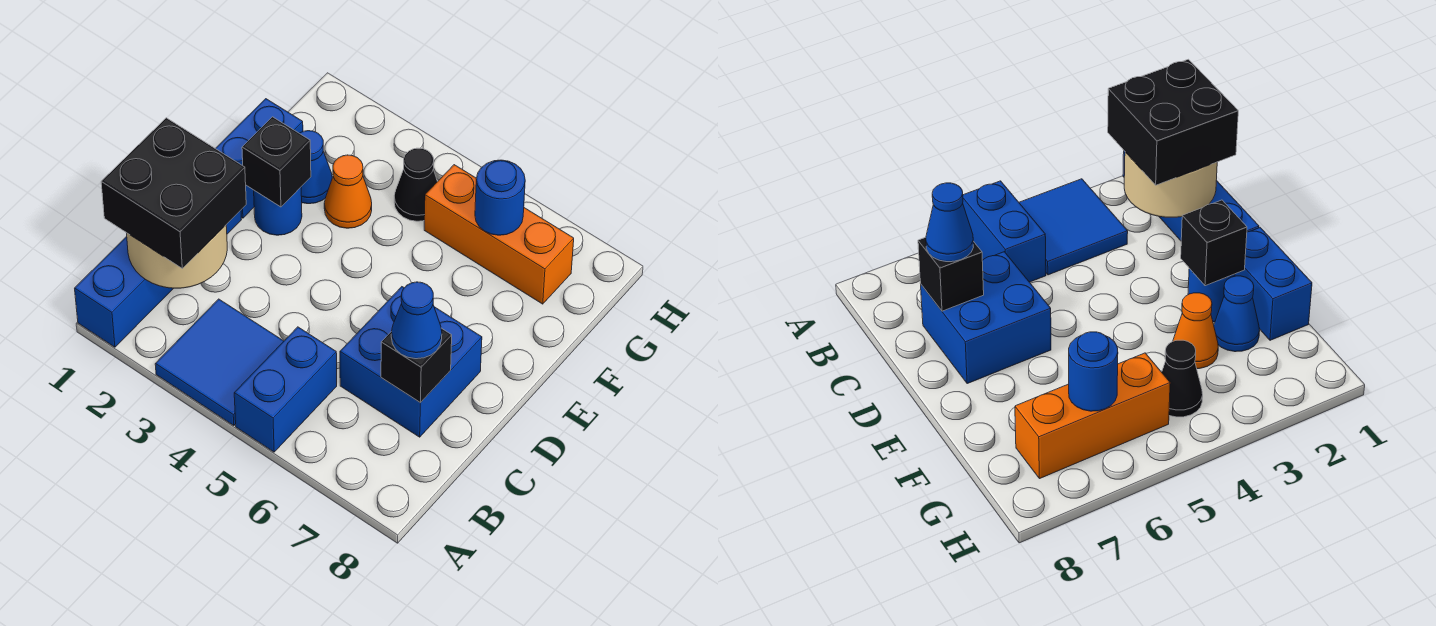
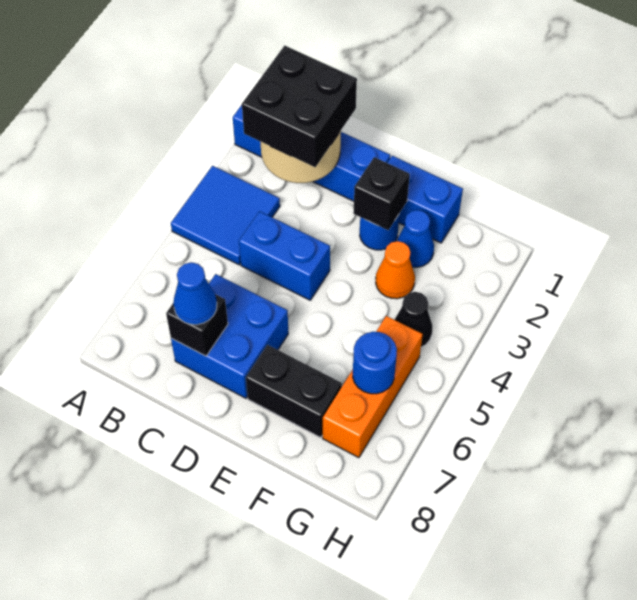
blue 1x2 brick [234,327,337,452] -> blue 1x2 brick moved to [239,211,330,300]
none -> black 1x2 brick [246,345,342,438]

